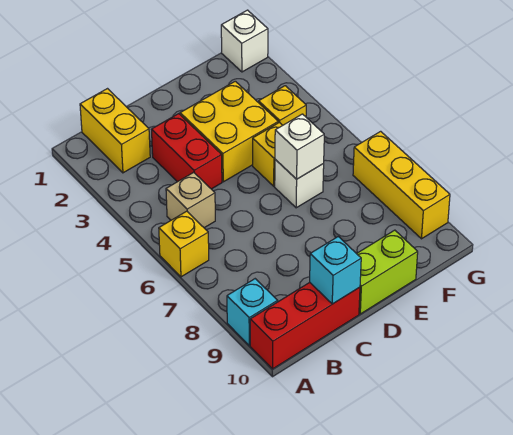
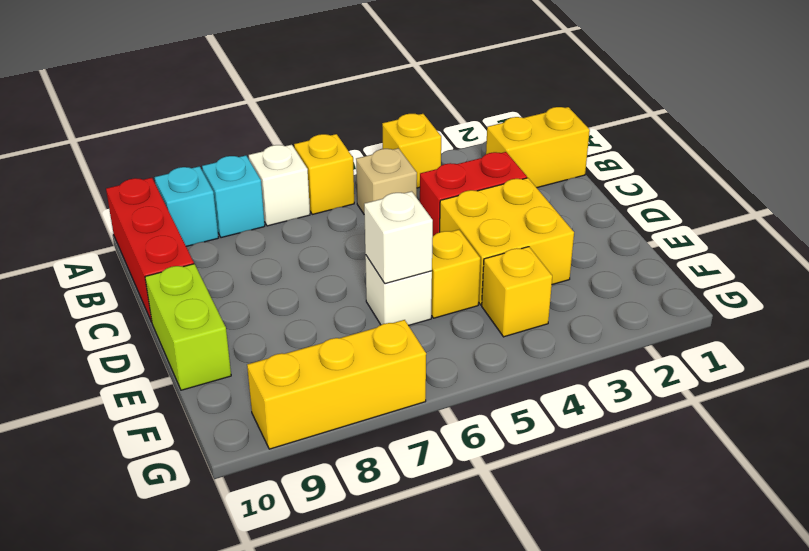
none -> yellow 1x1 brick [382,114,441,188]
cyan 1x1 brick [310,237,361,304] -> cyan 1x1 brick moved to [202,155,265,238]
white 1x1 brick [221,10,268,72] -> white 1x1 brick moved to [249,145,310,226]

